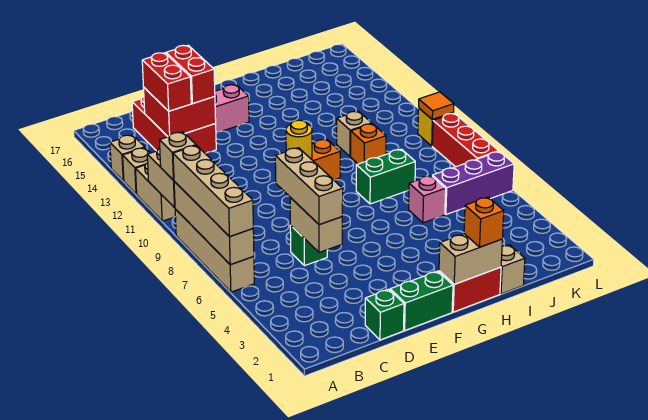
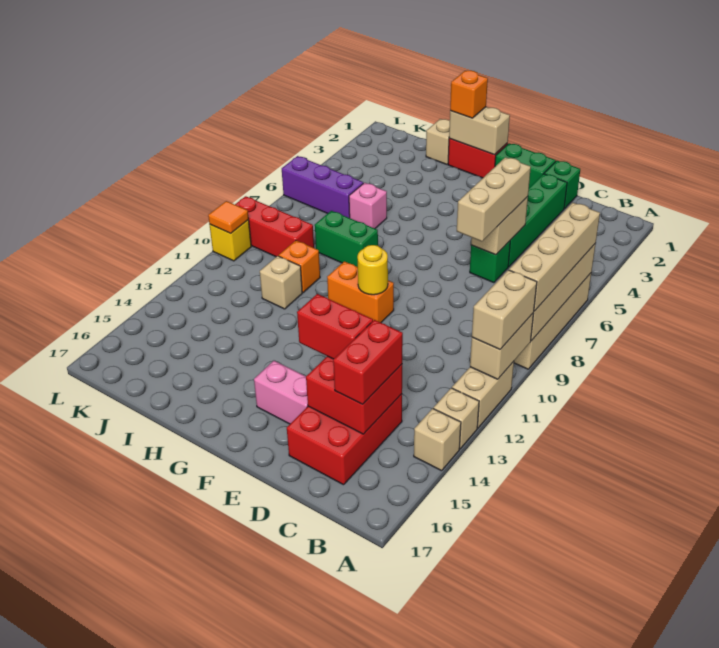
tan 1x1 brick [159,132,196,180] -> tan 1x2 brick [472,270,537,350]
none -> green 1x4 brick [508,174,567,267]
red 1x2 brick [166,45,215,103] -> red 1x2 brick turned to [297,294,373,359]
red 1x3 brick [432,113,499,167] -> red 1x3 brick turned to [235,196,314,257]

